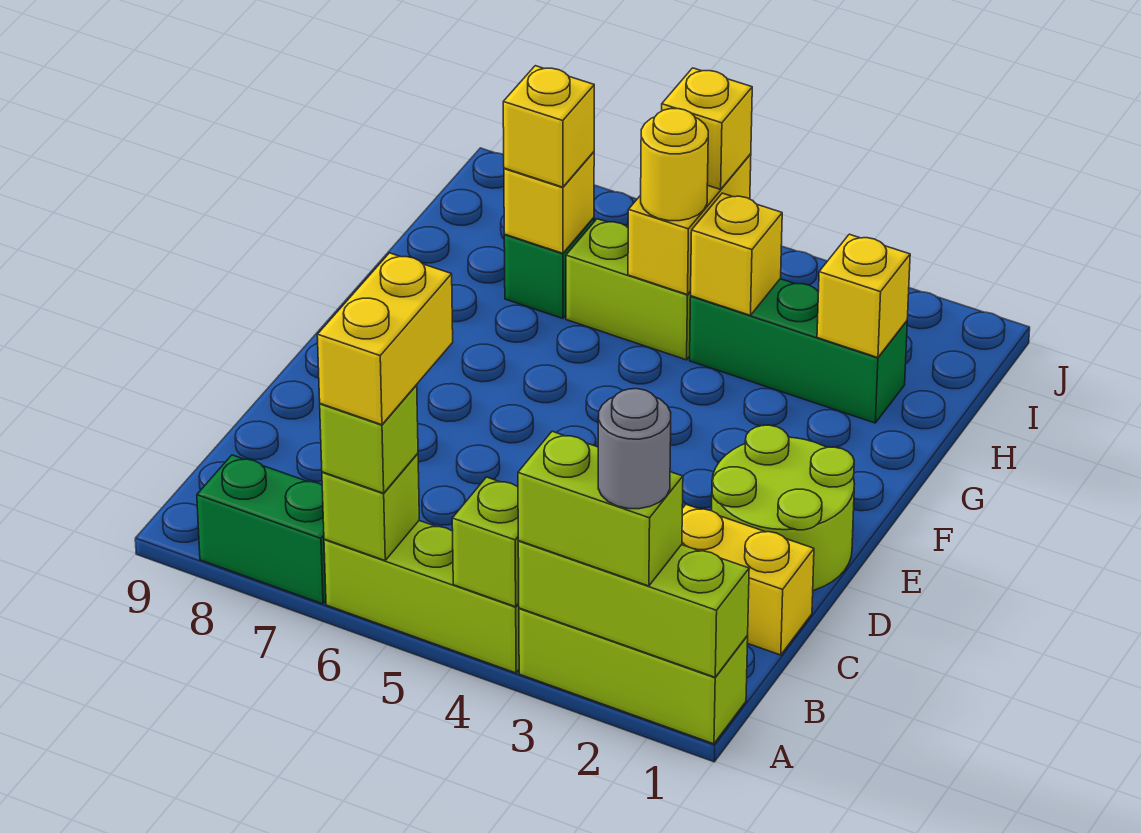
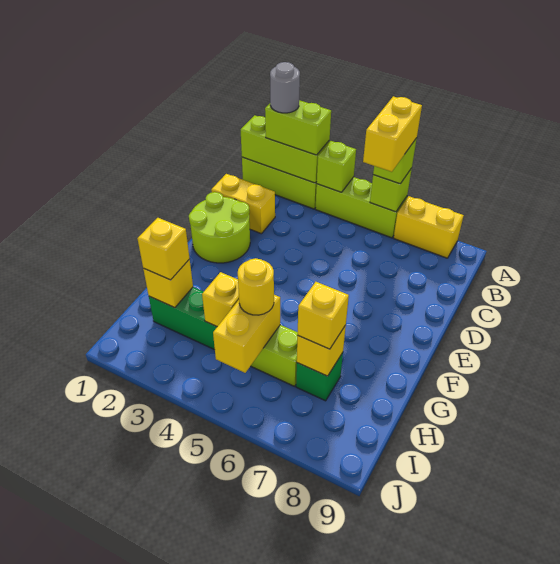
green 1x2 brick [197,455,326,604] -> yellow 1x2 brick [394,196,464,258]
yellow 1x1 brick [662,68,752,189] -> yellow 1x1 brick moved to [137,218,190,280]

